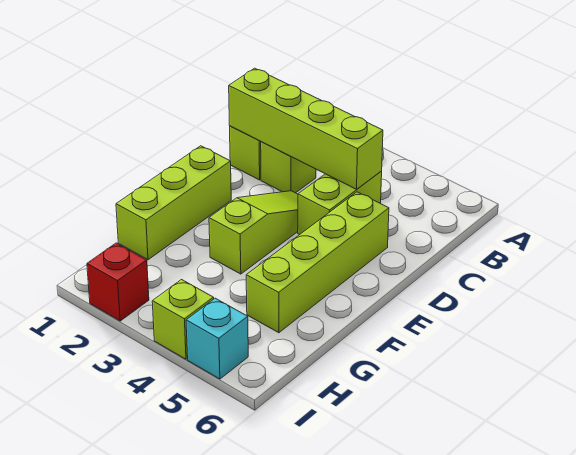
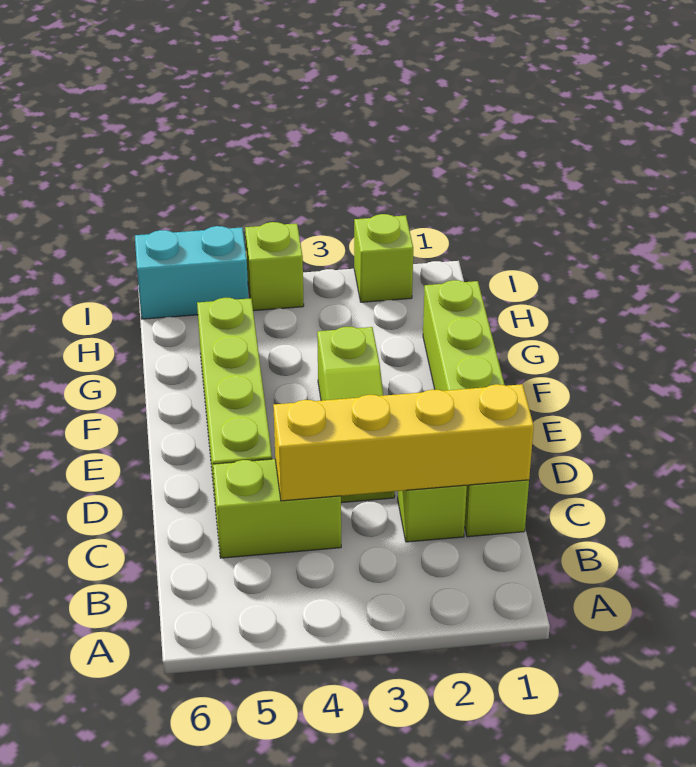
lime 1x4 brick [229,68,383,189] -> yellow 1x4 brick [273,384,534,501]
lime 1x2 brick [298,171,382,235] -> lime 1x2 brick turned to [213,459,341,558]
red 1x1 brick [87,243,149,321] -> lime 1x1 brick [354,214,413,302]
cyan 1x1 brick [186,298,248,379] -> cyan 1x2 brick [135,226,248,319]

